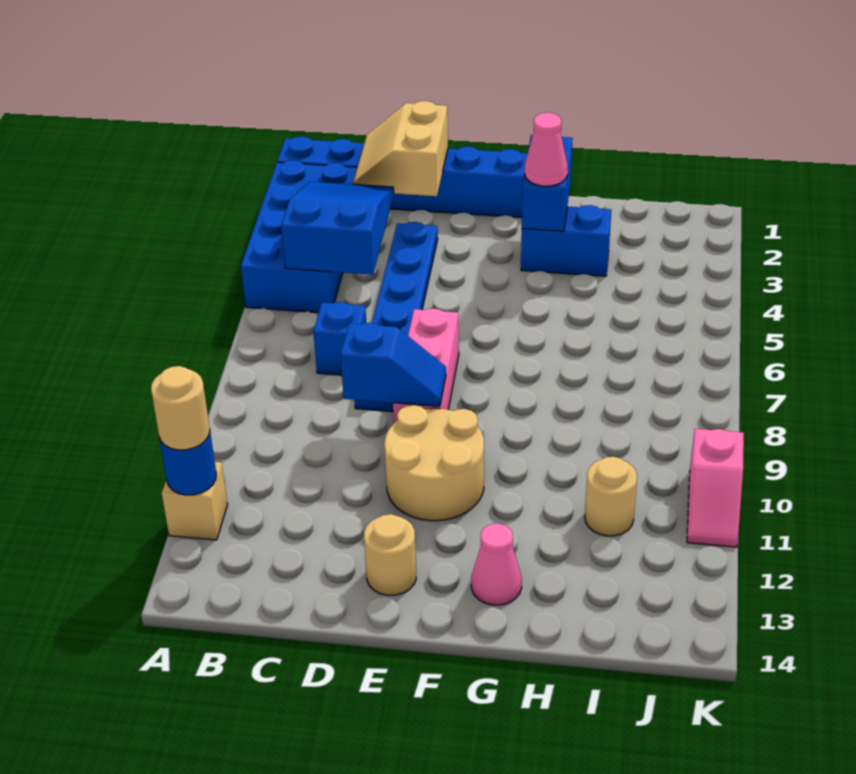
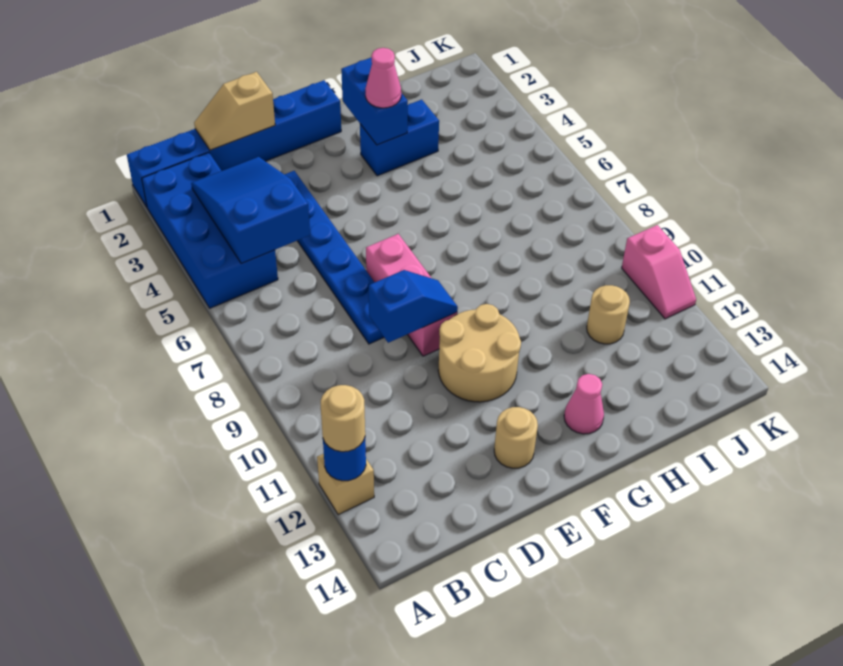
tan 2x2 slope [353,101,448,196] -> tan 1x2 slope [194,72,275,150]
blue 1x1 brick [313,302,366,375] -> none

